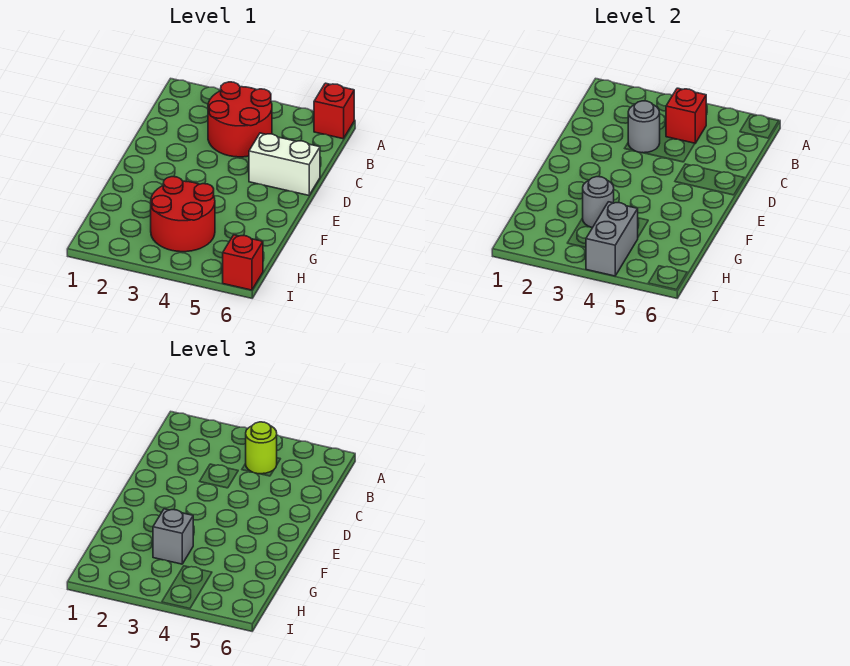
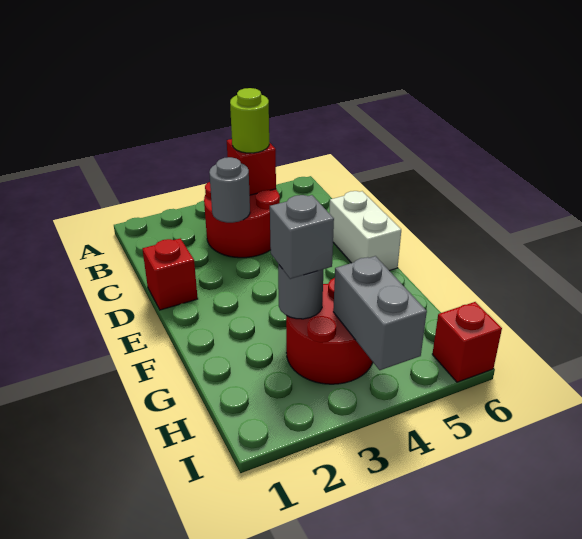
red 1x1 brick [314,83,354,139] -> red 1x1 brick moved to [142,238,198,310]
white 1x2 brick [249,133,320,195] -> white 1x2 brick turned to [329,191,401,271]

